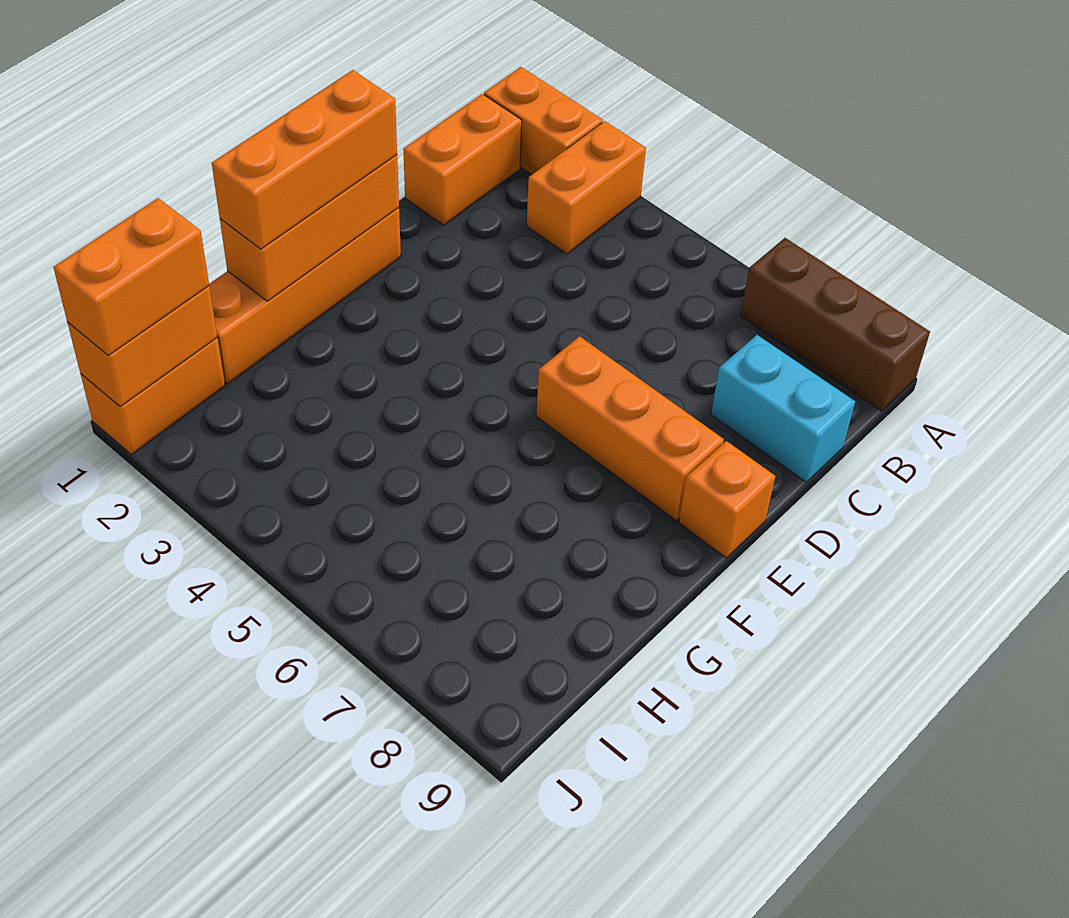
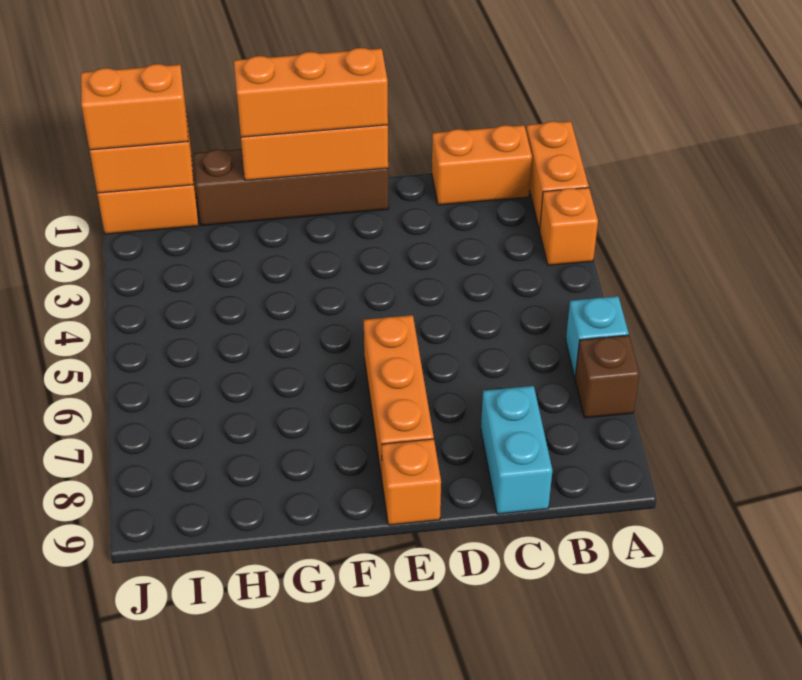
orange 1x2 brick [527,121,646,254] -> orange 1x1 brick [540,188,598,265]
none -> cyan 1x1 brick [566,296,629,377]
brown 1x3 brick [741,238,930,411] -> brown 1x1 brick [575,335,639,418]
orange 1x4 brick [209,208,401,384] -> brown 1x4 brick [194,149,389,226]

